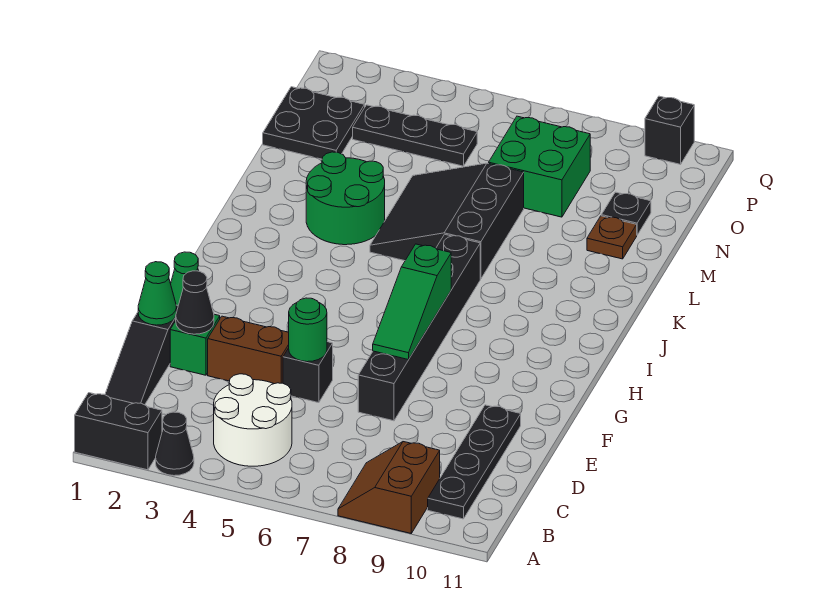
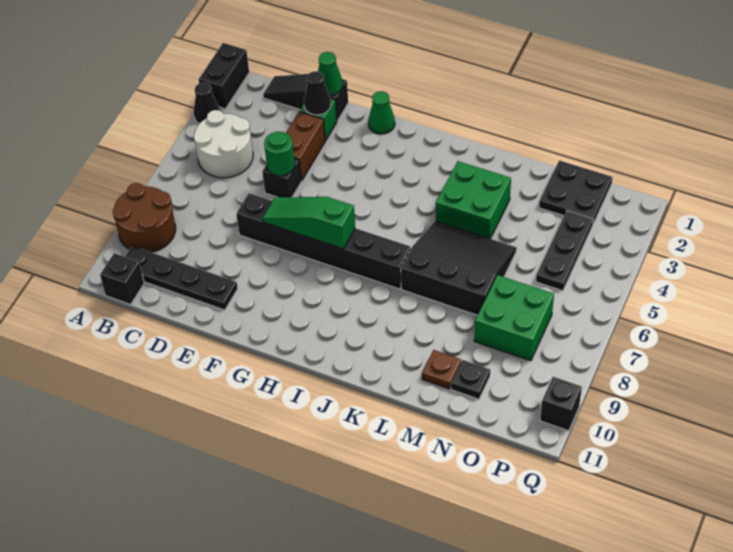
brown 2x2 slope [338,442,440,533] -> brown 2x2 round brick [113,183,176,252]
none -> black 1x1 brick [100,253,144,304]
green 2x2 round brick [306,152,385,245] -> green 2x2 brick [436,161,511,239]

